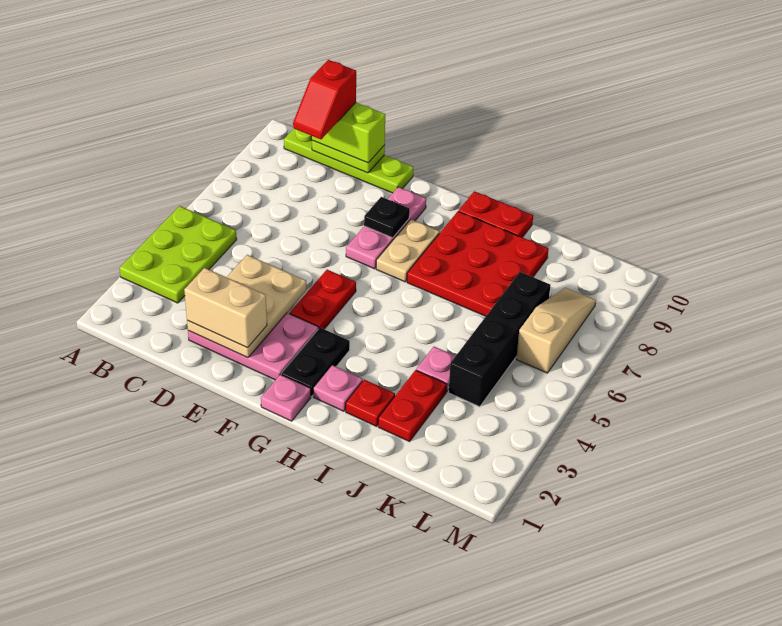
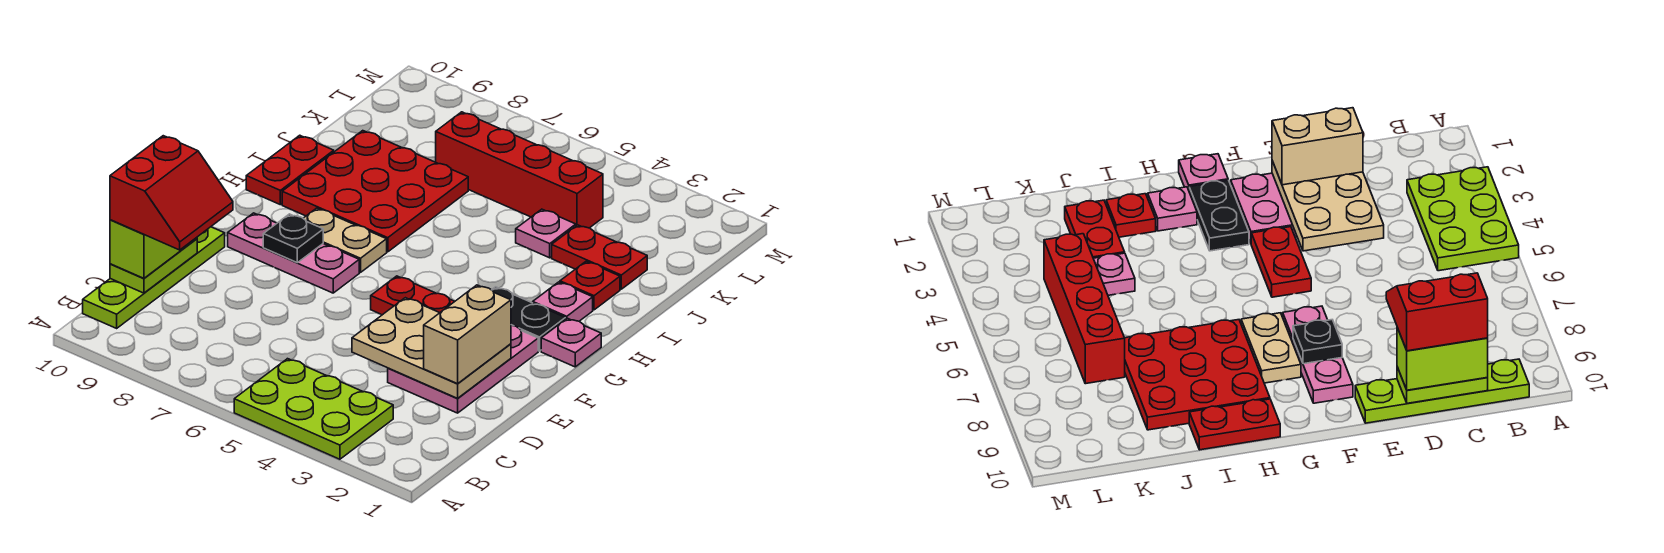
red 1x2 slope [293,60,356,139] -> red 2x2 slope [110,136,233,250]
black 1x4 brick [448,272,551,407] -> red 1x4 brick [436,112,603,228]
tan 1x3 slope [516,288,596,373] -> none

